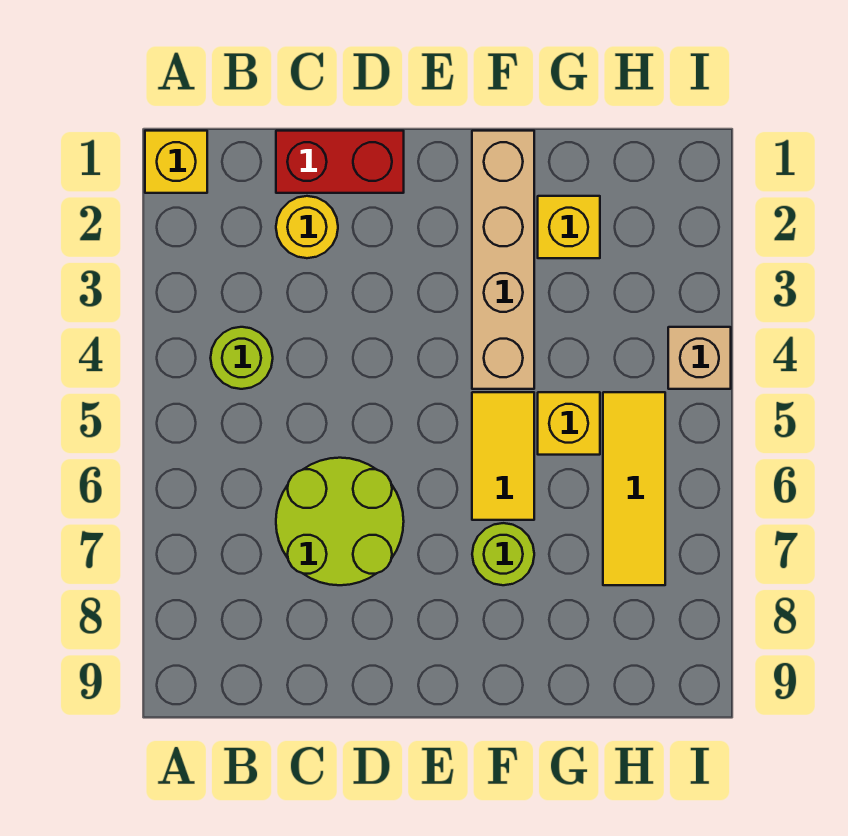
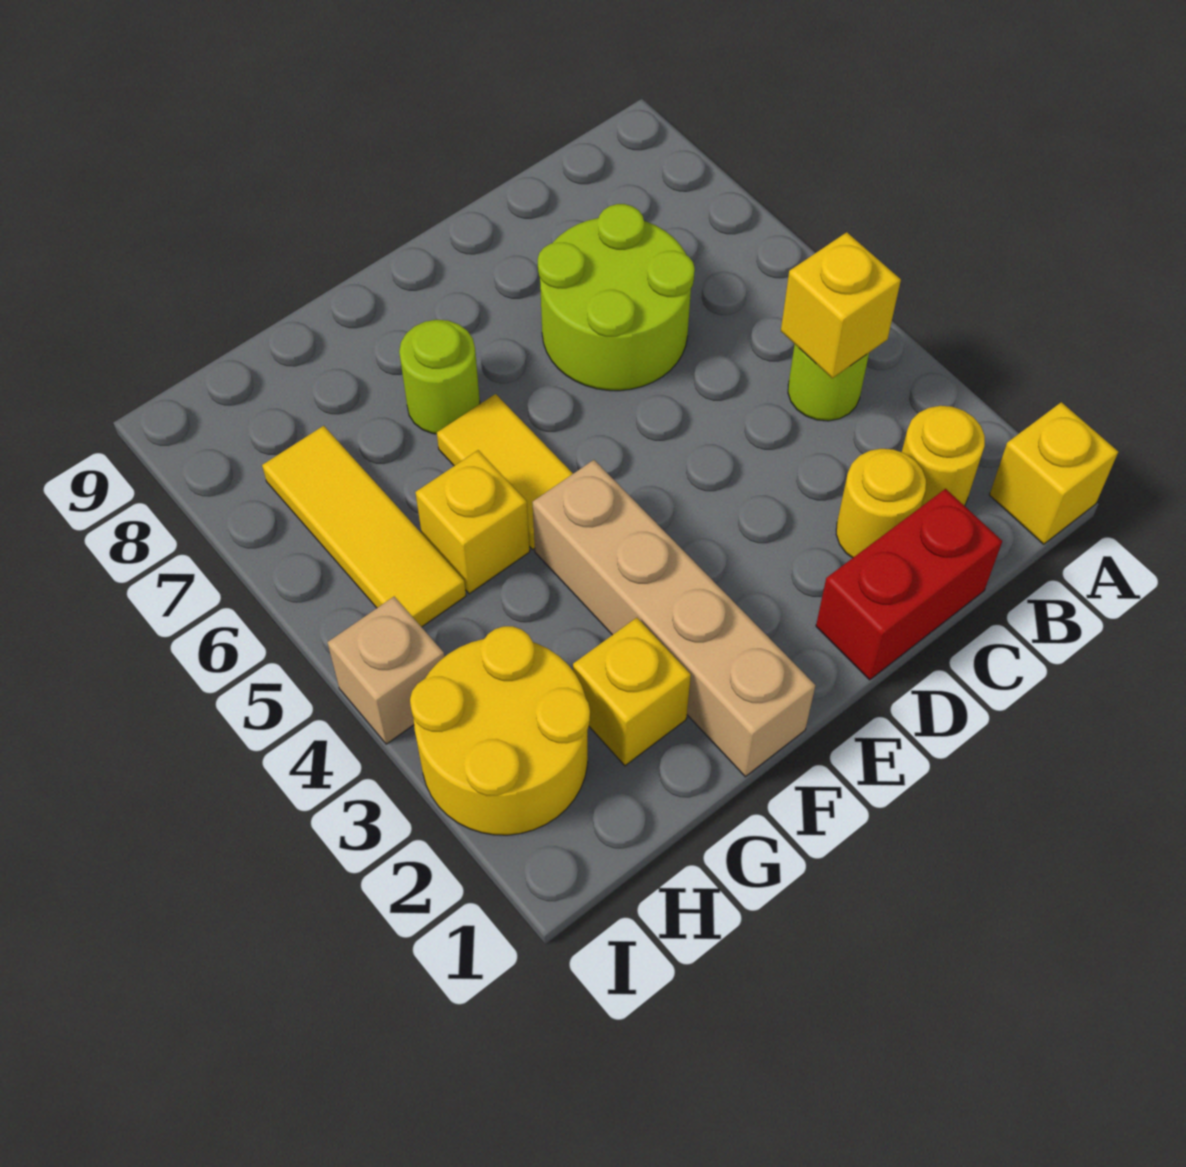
none -> yellow 1x1 round brick [902,406,985,507]
none -> yellow 1x1 brick [781,232,901,378]
none -> yellow 2x2 round brick [410,626,590,835]

